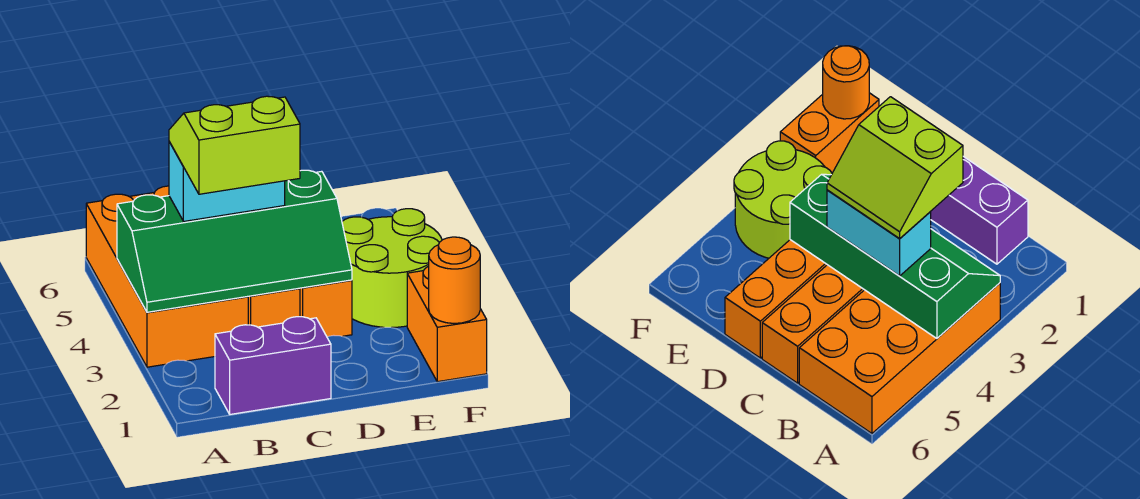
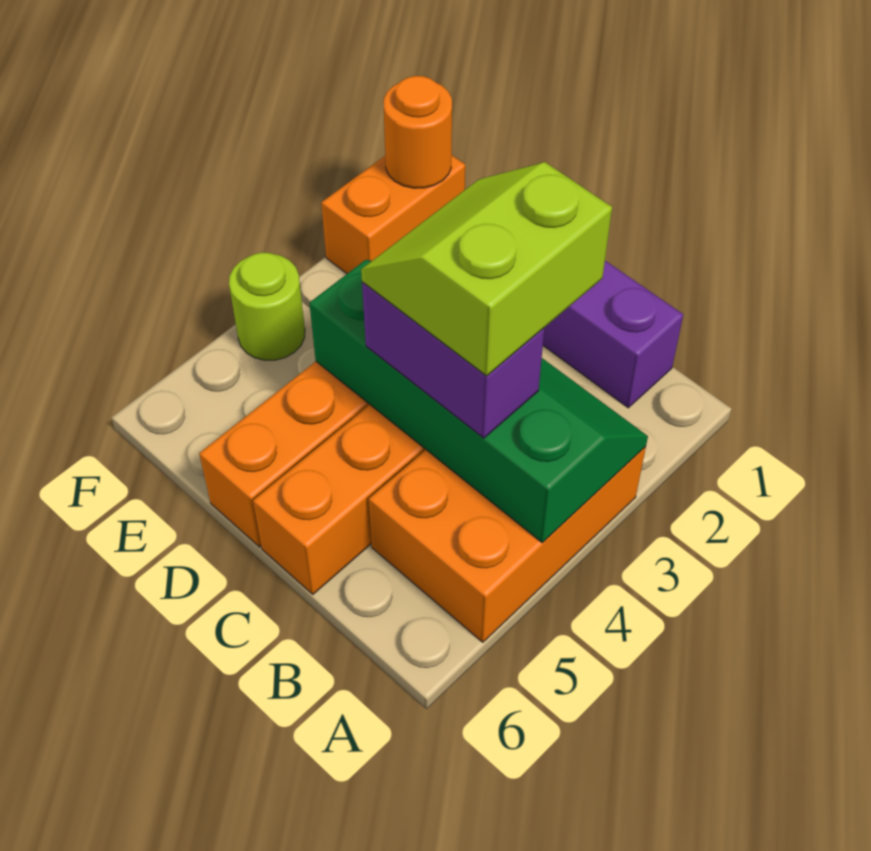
orange 2x4 brick [86,186,248,367] -> orange 2x3 brick [369,447,646,642]
lime 2x2 slope [169,96,300,194] -> lime 2x2 slope turned to [361,162,612,376]
cyan 1x2 brick [169,142,285,221] -> purple 1x2 brick [362,282,544,438]
lime 2x2 round brick [342,209,442,327] -> lime 1x1 round brick [229,252,305,360]

